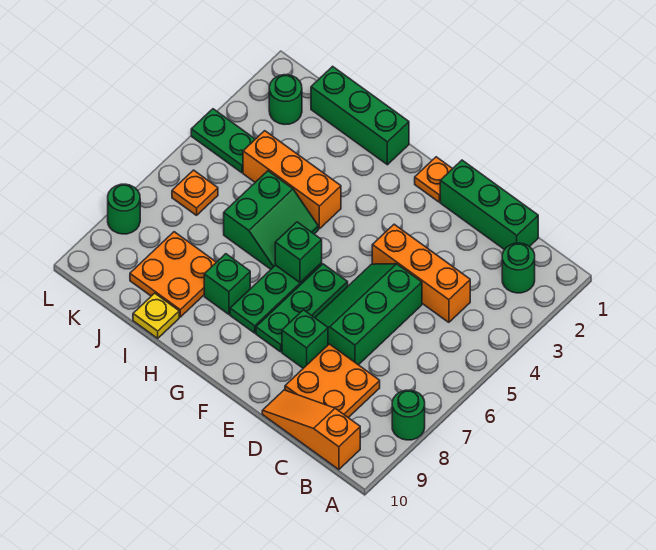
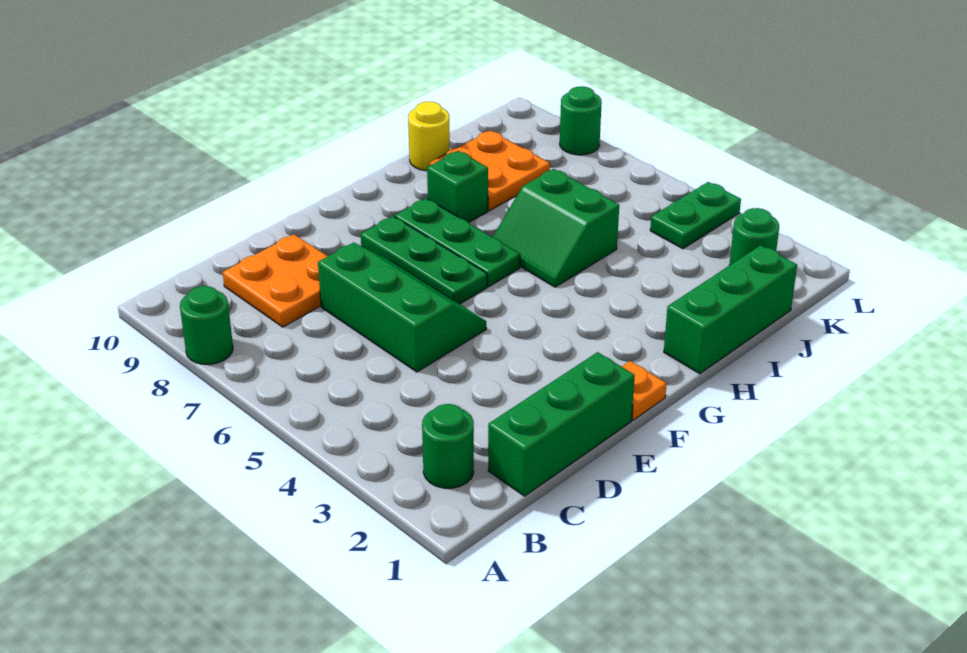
orange 1x3 slope [262,390,360,470] -> none
orange 1x3 brick [372,224,470,322] -> none
green 1x1 brick [282,310,328,368] -> none
green 1x1 brick [275,222,322,282] -> none
orange 1x3 brick [243,131,341,229] -> none
yellow 1x1 plate [133,293,179,338] -> yellow 1x1 round brick [408,102,450,171]
orange 1x1 plate [172,170,218,215] -> none

